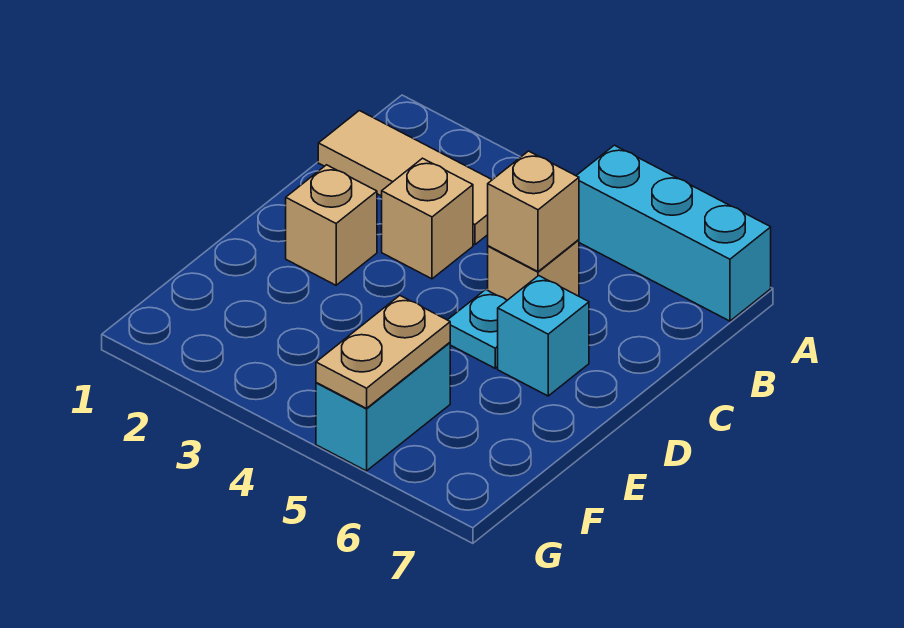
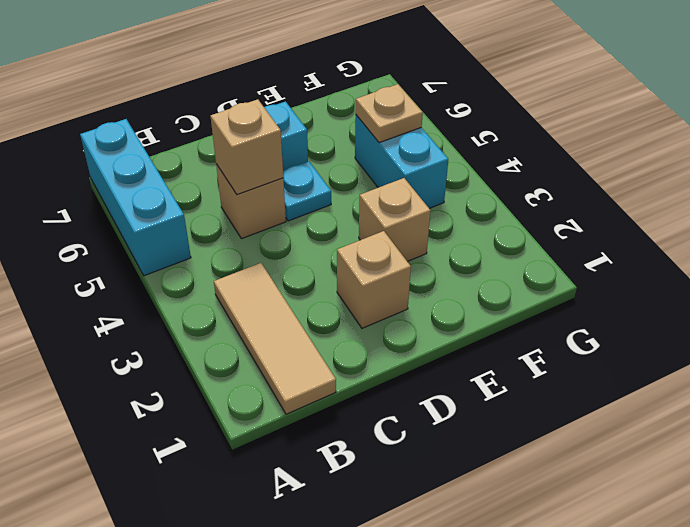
tan 1x1 brick [382,158,473,279] -> tan 1x1 brick moved to [359,178,431,261]
cyan 1x2 brick [316,342,450,471] -> cyan 1x2 brick turned to [355,115,448,208]
tan 1x2 plate [316,296,450,408] -> tan 1x1 plate [356,84,423,143]

